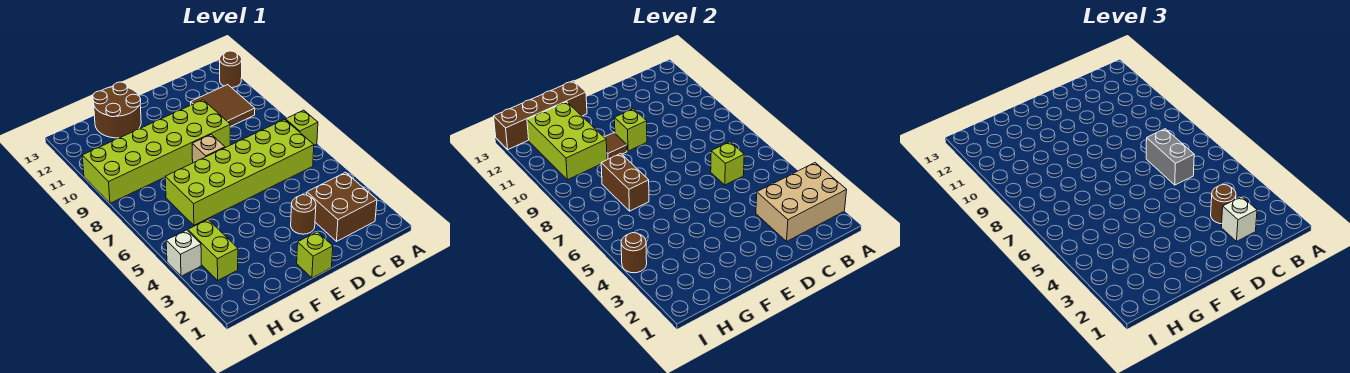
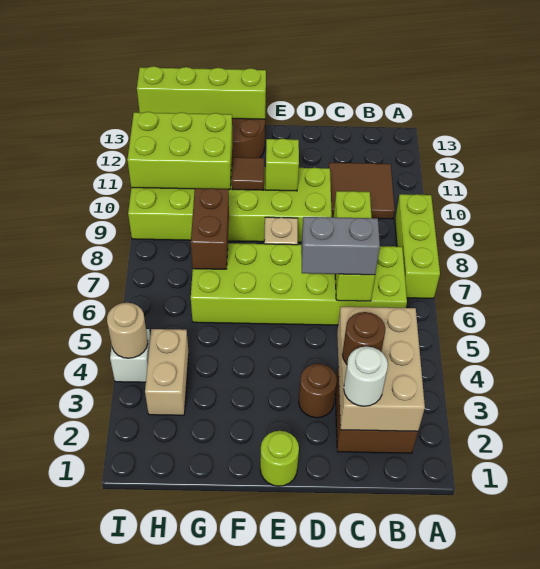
tan 2x3 brick [756,163,847,241] -> tan 2x3 brick turned to [337,307,425,431]
lime 1x1 brick [286,110,318,145] -> lime 1x3 brick [395,194,440,298]
brown 1x1 round brick [220,51,242,88] -> none
white 1x1 brick [1221,196,1257,241] -> white 1x1 round brick [344,346,388,406]
lime 1x1 brick [711,142,744,185] -> lime 1x3 brick [334,191,375,301]
grey 1x2 brick [1146,129,1194,185] -> grey 1x2 brick turned to [301,217,380,275]
lime 1x1 brick [297,232,333,278] -> lime 1x1 round brick [260,431,299,486]
brown 1x4 brick [494,81,587,149] -> lime 1x4 brick [137,66,266,119]
lime 2x3 brick [527,102,607,180] -> lime 2x3 brick turned to [127,112,232,190]
lime 1x2 brick [188,220,238,280] -> tan 1x2 brick [145,329,189,415]
brown 1x1 round brick [621,233,647,273] -> tan 1x1 round brick [107,303,148,358]

